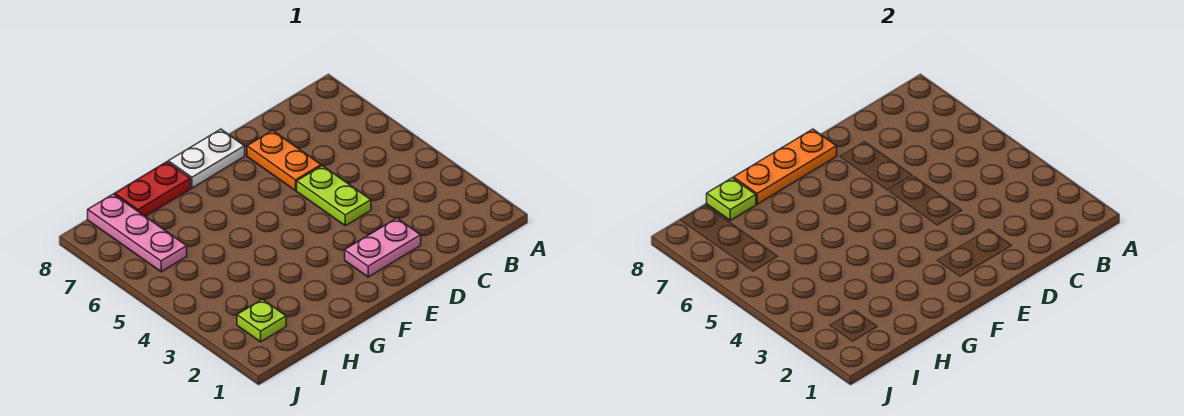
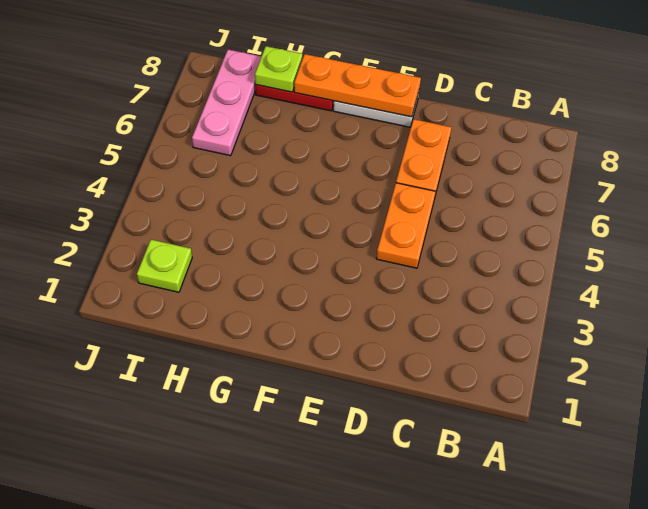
pink 1x2 plate [345,218,421,277] -> none
lime 1x2 plate [297,166,371,226] -> orange 1x2 plate [376,183,436,268]

